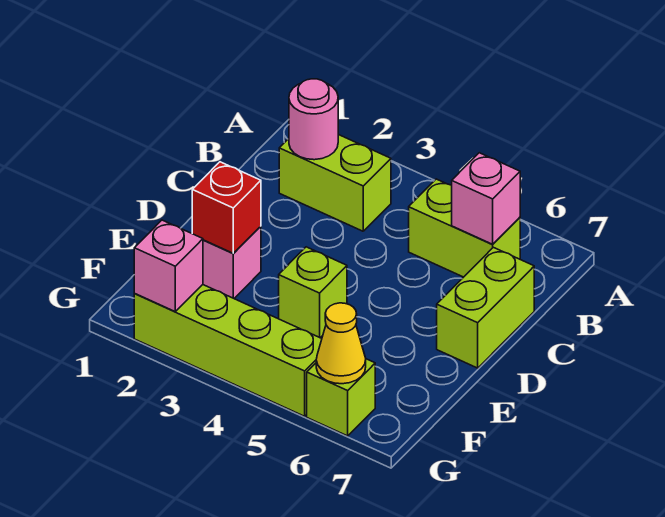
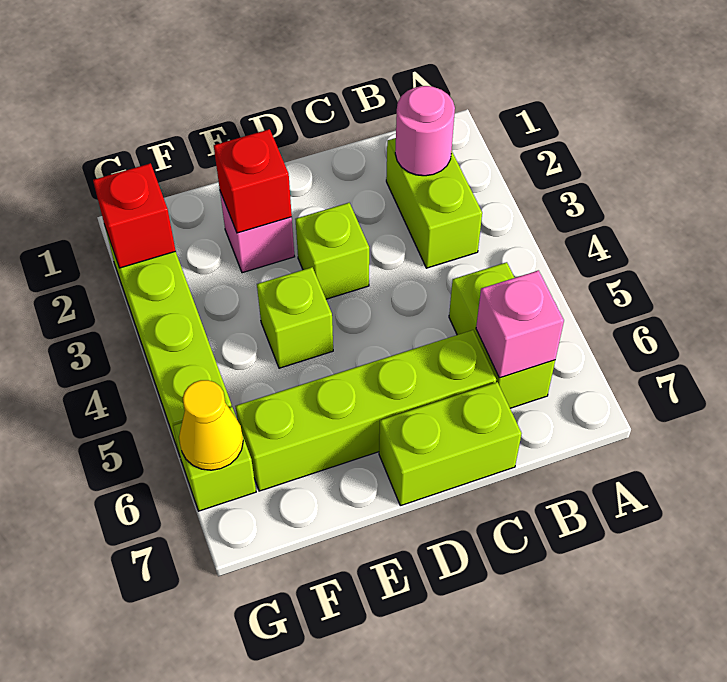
none -> lime 1x4 brick [235,330,496,491]
none -> lime 1x1 brick [296,203,369,299]
pink 1x1 brick [134,220,203,311] -> red 1x1 brick [93,163,176,268]

